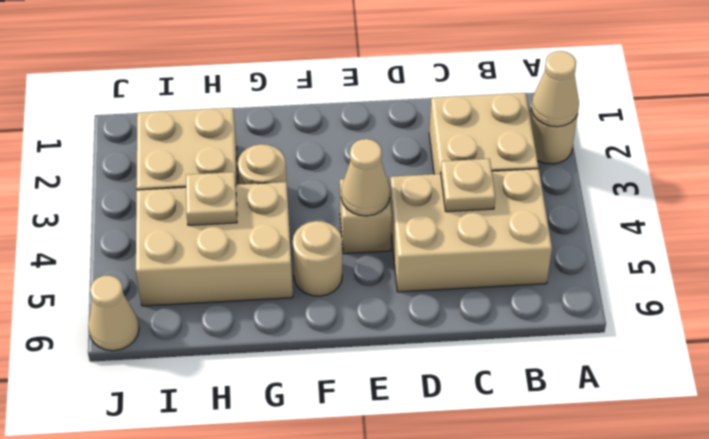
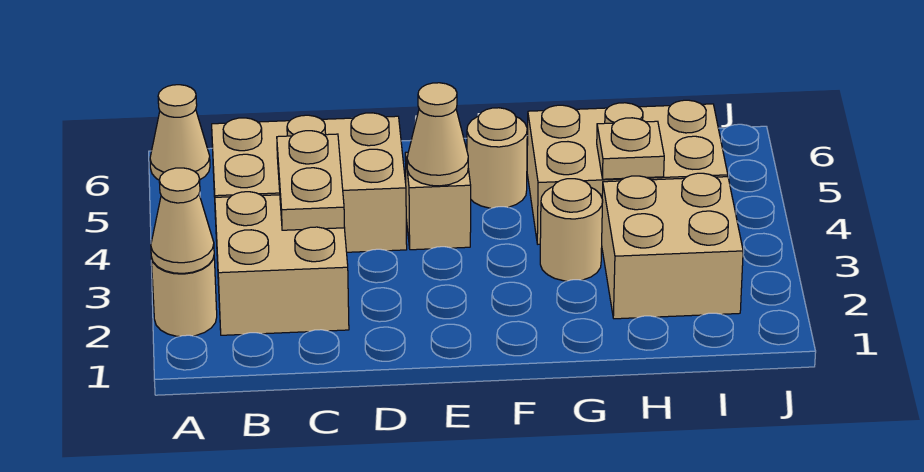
tan 1x1 plate [441,159,495,212] -> tan 1x2 plate [277,131,344,230]
tan 1x1 cone [88,275,139,351] -> tan 1x1 cone moved to [150,85,210,180]

